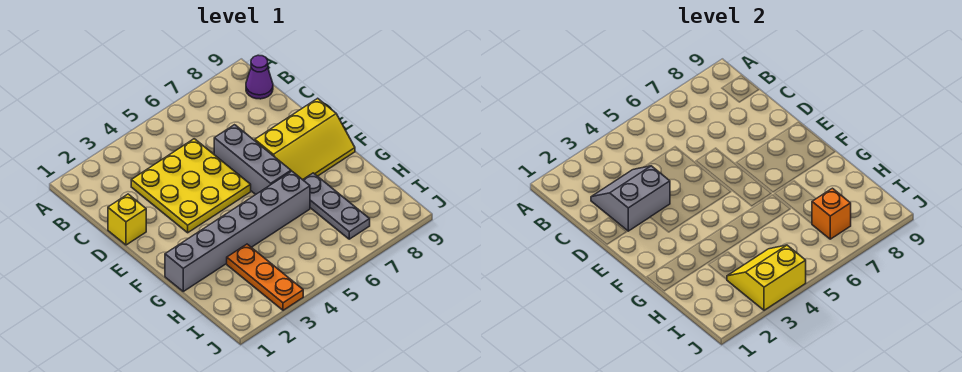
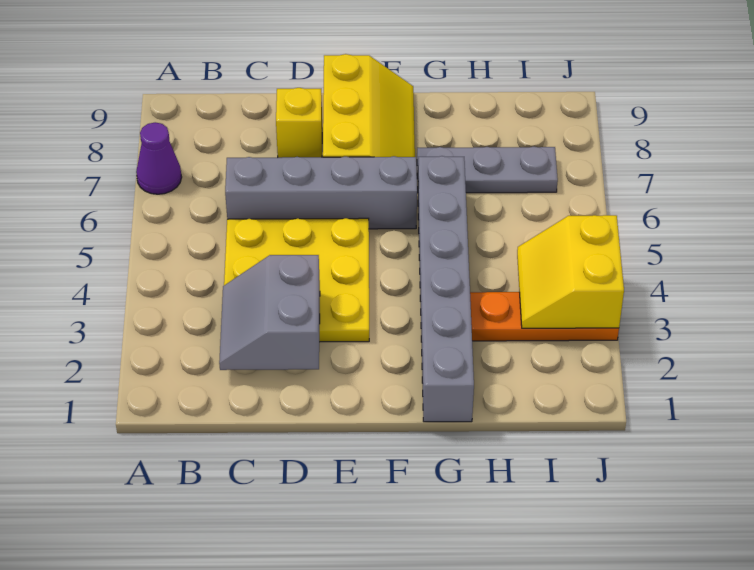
purple 1x1 cone [246,55,273,99] -> purple 1x1 cone moved to [136,122,182,194]
yellow 1x1 brick [108,194,146,245] -> yellow 1x1 brick moved to [276,88,322,158]
grey 1x3 brick [214,125,291,194] -> grey 1x4 brick [225,156,417,229]
orange 1x1 brick [812,188,851,239] -> none

